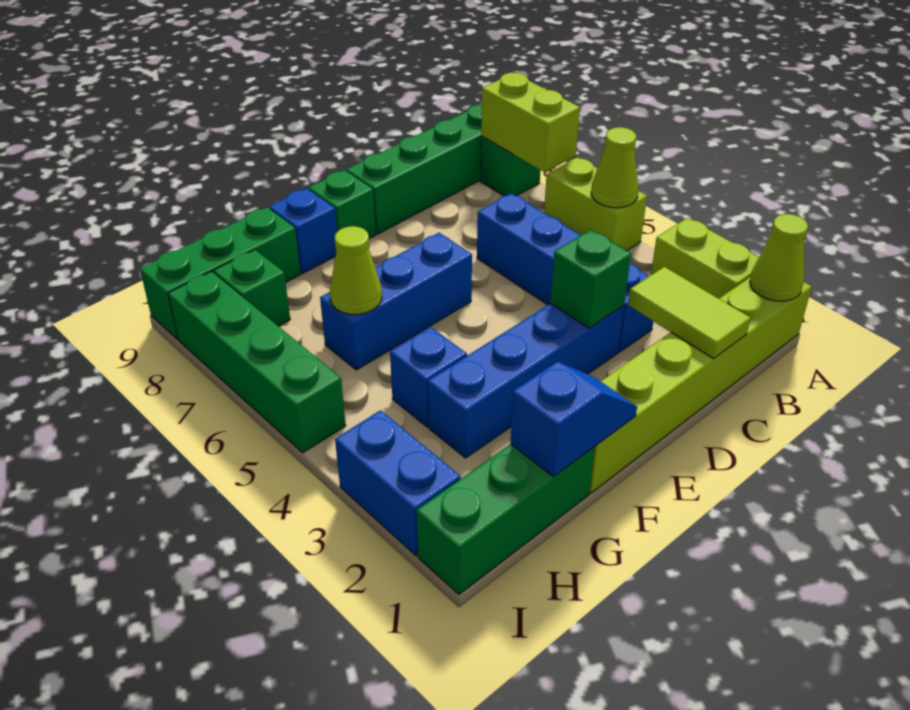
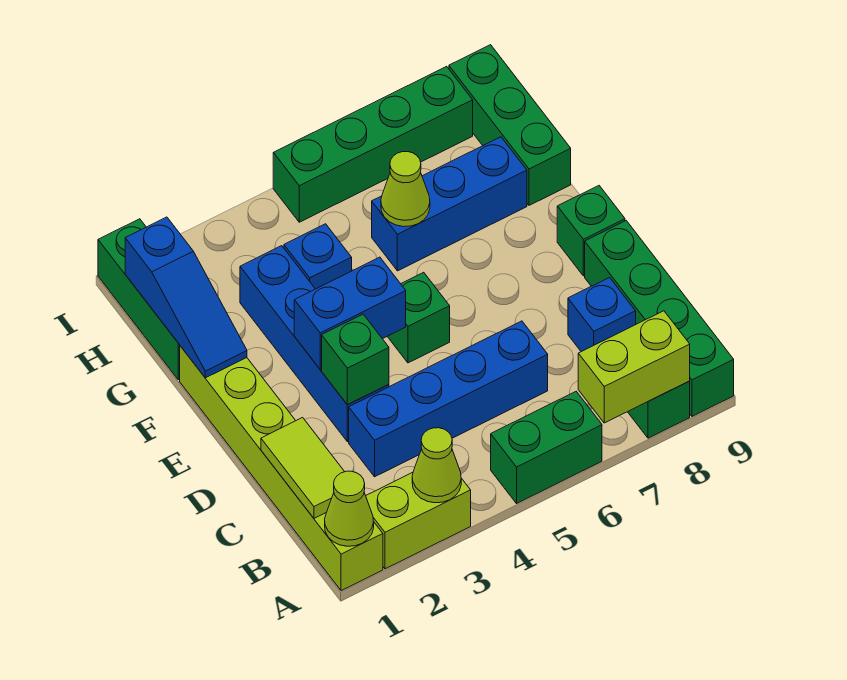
lime 1x2 brick [544,157,647,251] -> green 1x2 brick [491,392,602,503]
lime 1x1 cone [591,127,639,208] -> lime 1x1 cone moved to [412,428,461,503]
lime 1x2 tile [628,267,750,358] -> lime 1x2 tile turned to [261,418,345,518]
blue 1x3 brick [320,233,472,370] -> blue 1x3 brick turned to [372,137,527,271]
blue 1x2 slope [511,362,637,477] -> blue 1x3 slope [125,217,247,378]
blue 1x1 brick [269,188,337,273] -> blue 1x1 brick moved to [568,278,636,352]
green 1x1 brick [214,250,290,326] -> green 1x1 brick moved to [387,272,450,363]
blue 1x2 brick [335,410,461,556] -> blue 1x2 brick moved to [294,257,406,369]

